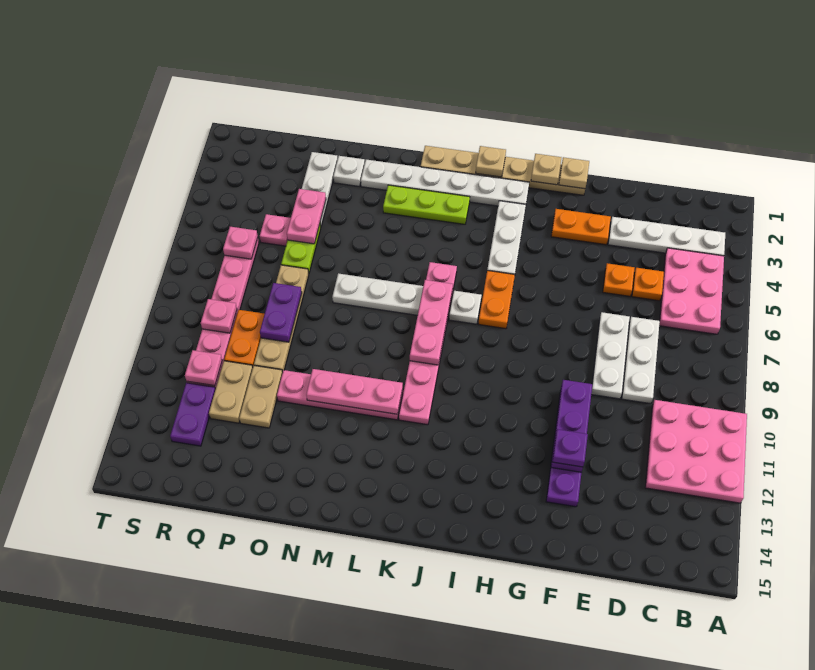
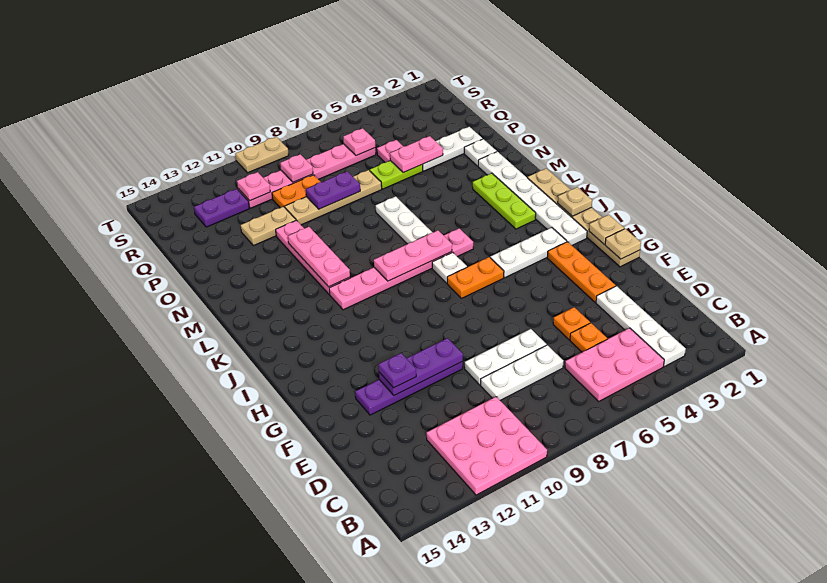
orange 1x2 plate [551,209,611,245] -> orange 1x3 plate [547,242,616,302]
tan 1x2 plate [209,361,253,423] -> tan 1x2 plate moved to [235,137,289,173]

